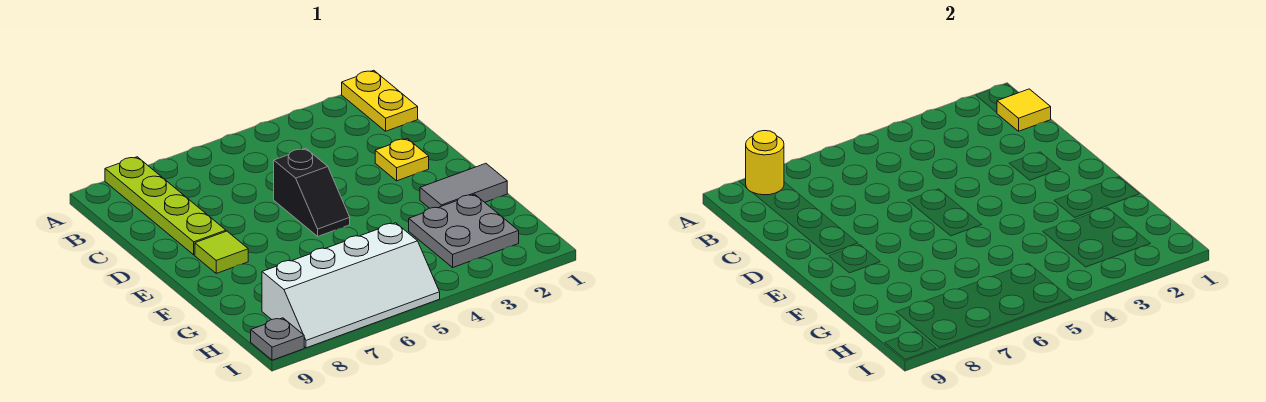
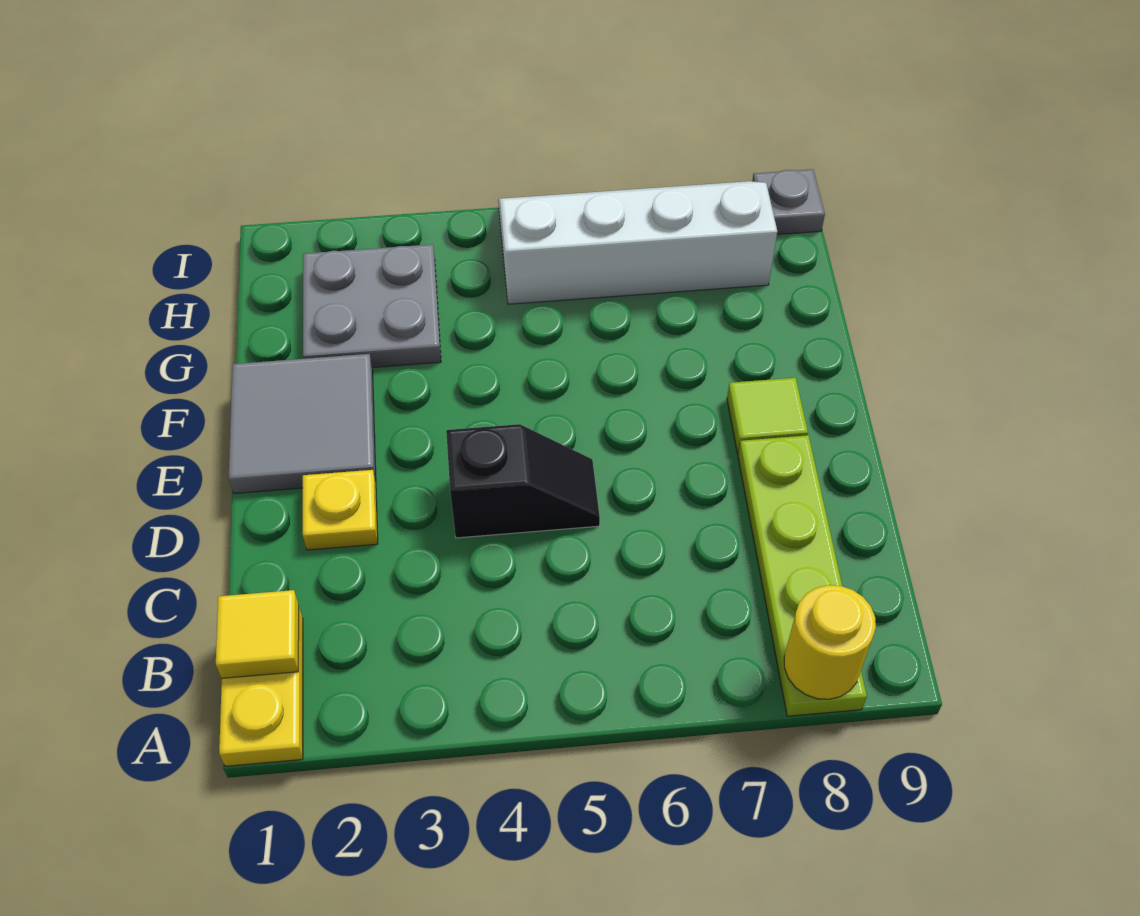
black 1x2 slope [274,149,350,236] -> black 1x2 slope turned to [446,424,600,538]
grey 1x2 tile [420,163,507,208] -> grey 2x2 tile [229,354,376,494]

